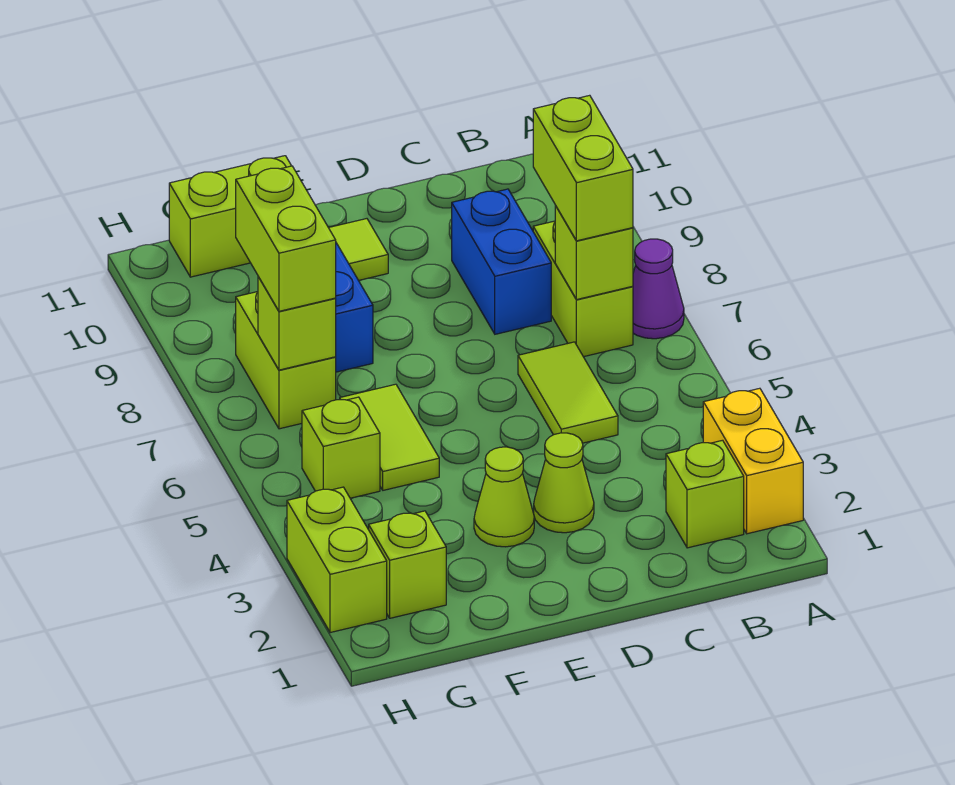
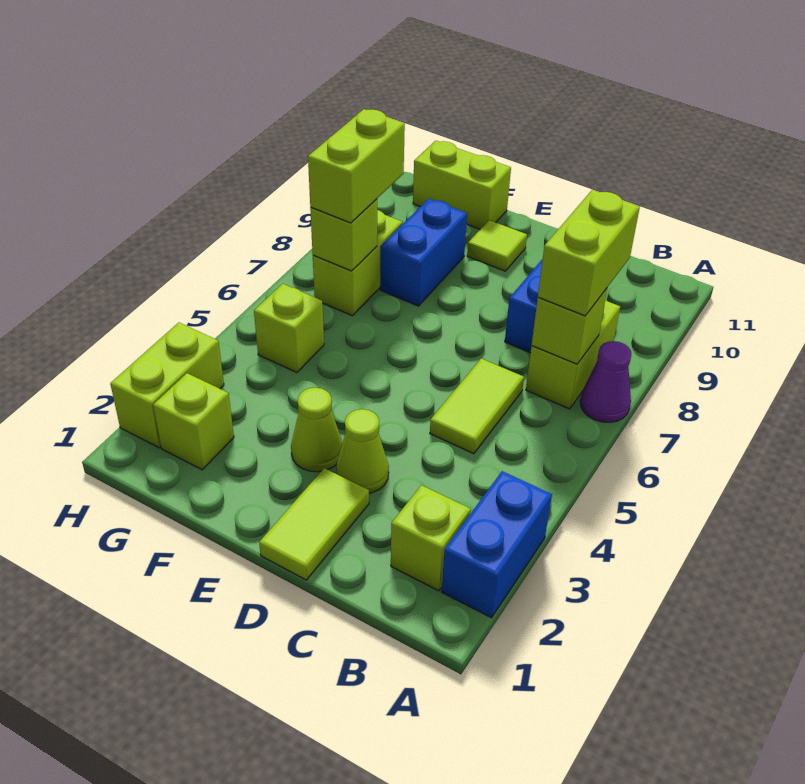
yellow 1x2 brick [703,388,803,534] -> blue 1x2 brick [442,471,552,618]
lime 1x2 tile [340,384,439,490] -> lime 1x2 tile moved to [259,468,369,580]

